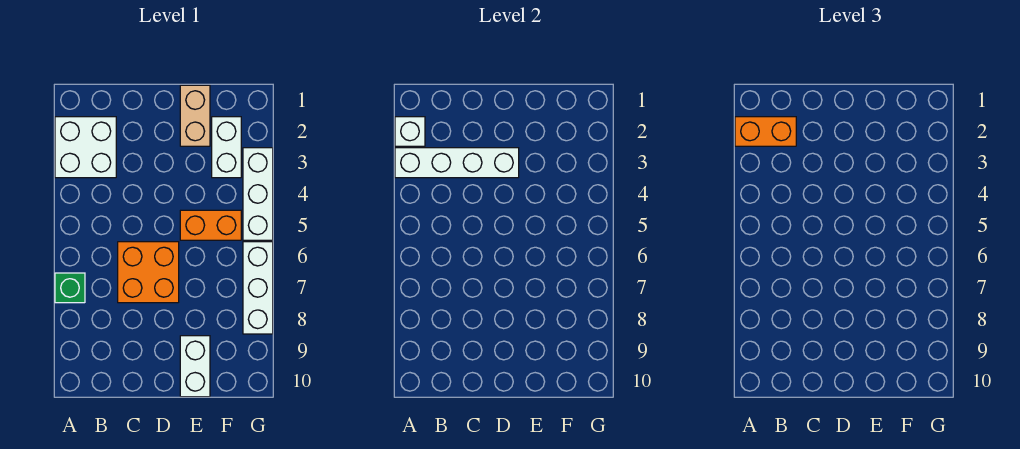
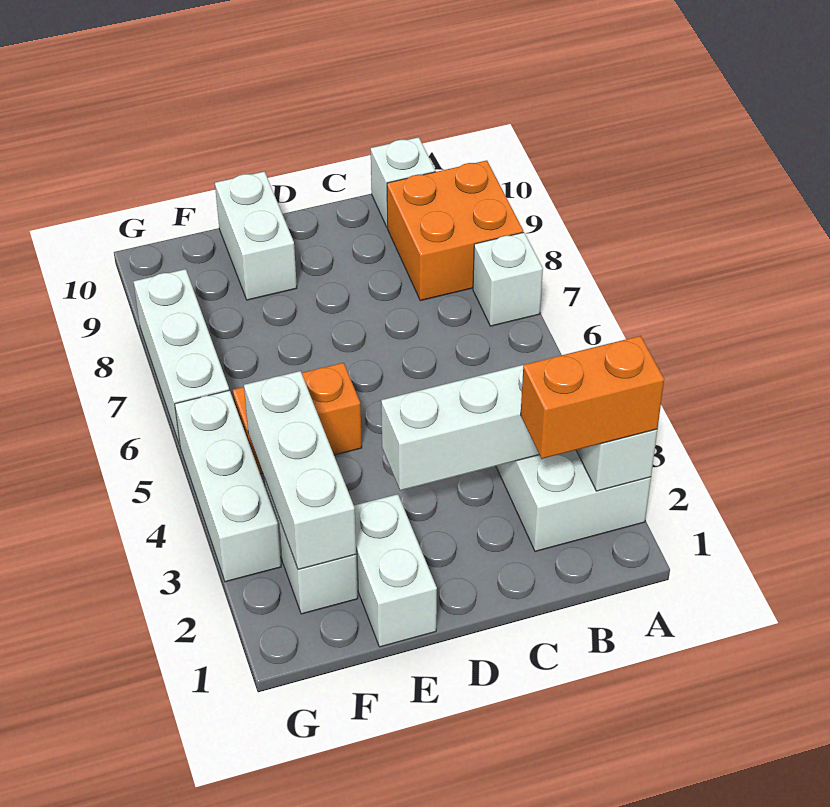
green 1x1 brick [55,273,85,303] -> white 1x1 brick [473,232,543,326]
none -> white 1x1 brick [371,137,435,227]
orange 2x2 brick [118,242,179,303] -> orange 2x2 brick moved to [387,160,523,301]
tan 1x2 brick [180,85,210,146] -> white 1x2 brick [354,494,437,647]
none -> white 1x3 brick [244,371,356,570]

